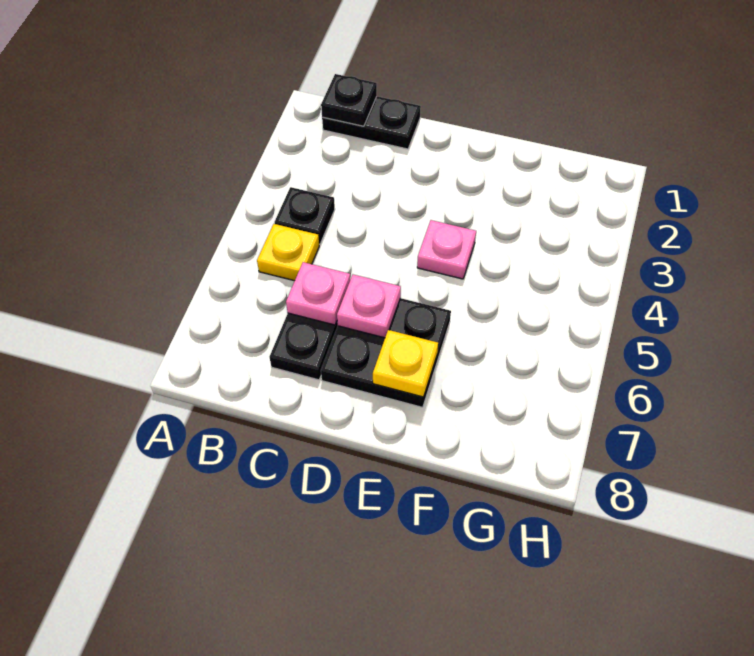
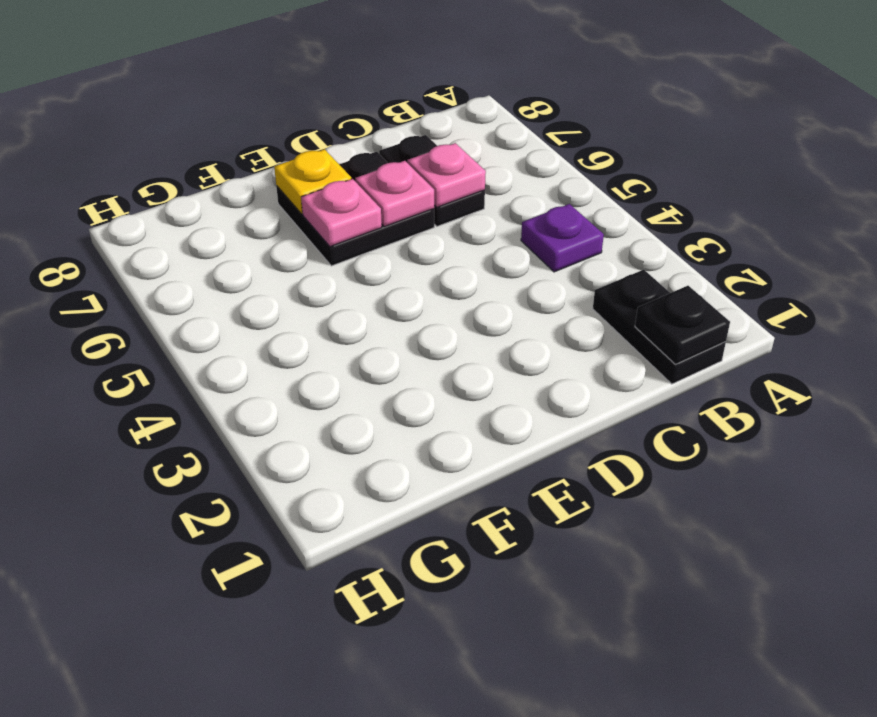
black 1x2 plate [322,96,421,149] -> black 1x2 plate turned to [593,270,726,384]
black 1x1 plate [274,187,335,244] -> purple 1x1 plate [521,204,604,272]
yellow 1x1 plate [257,224,319,281] -> none
pink 1x1 plate [417,220,476,279] -> pink 1x1 plate moved to [301,179,382,246]

